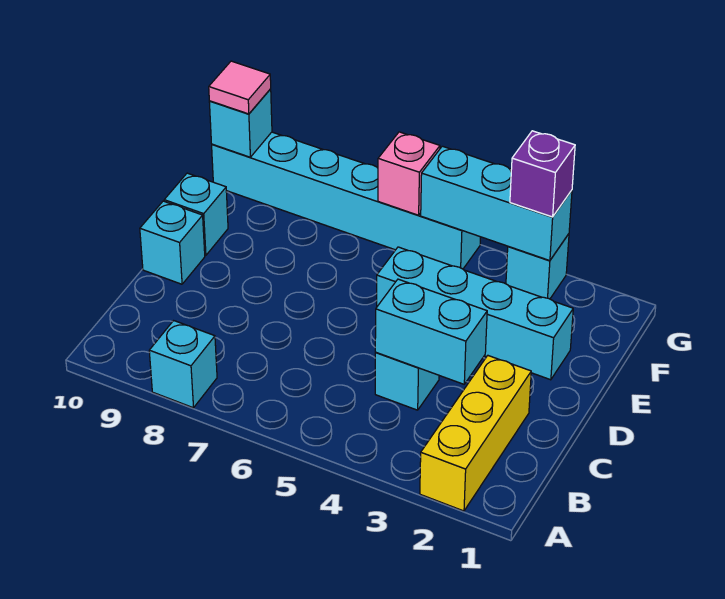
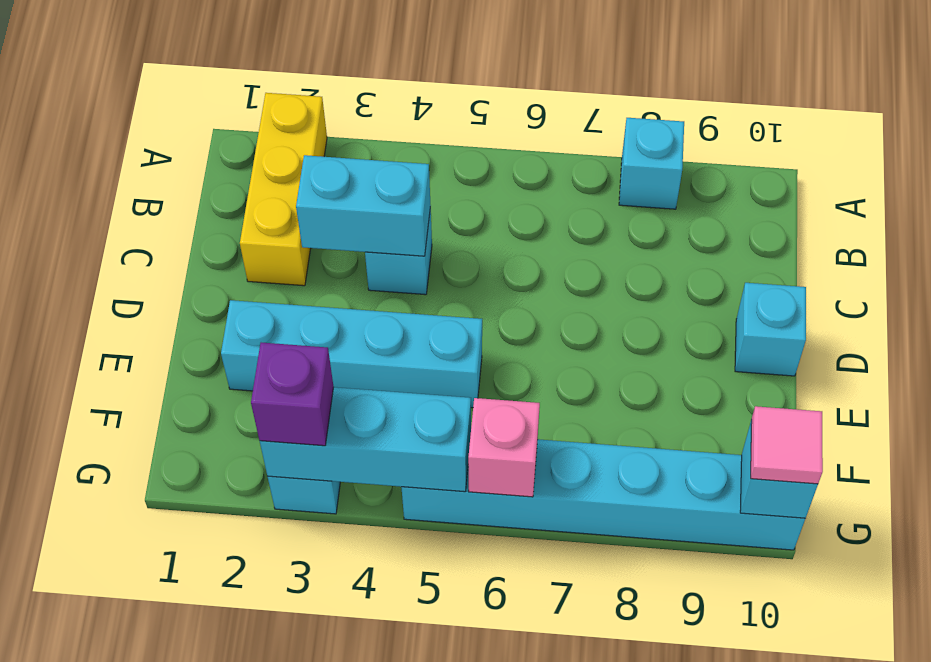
cyan 1x1 brick [164,173,228,255] -> none

